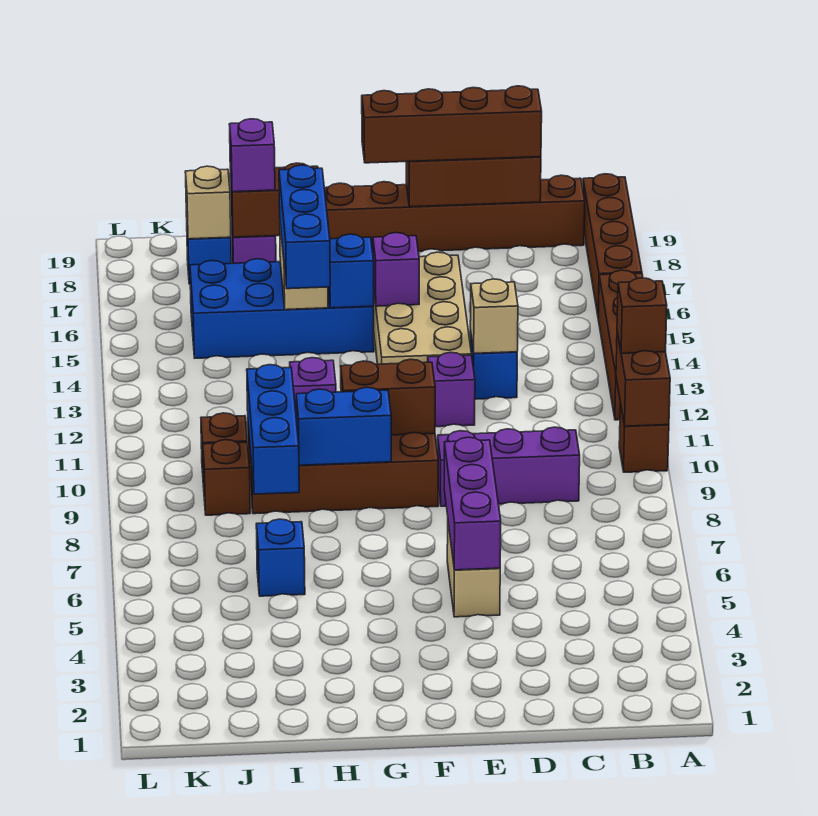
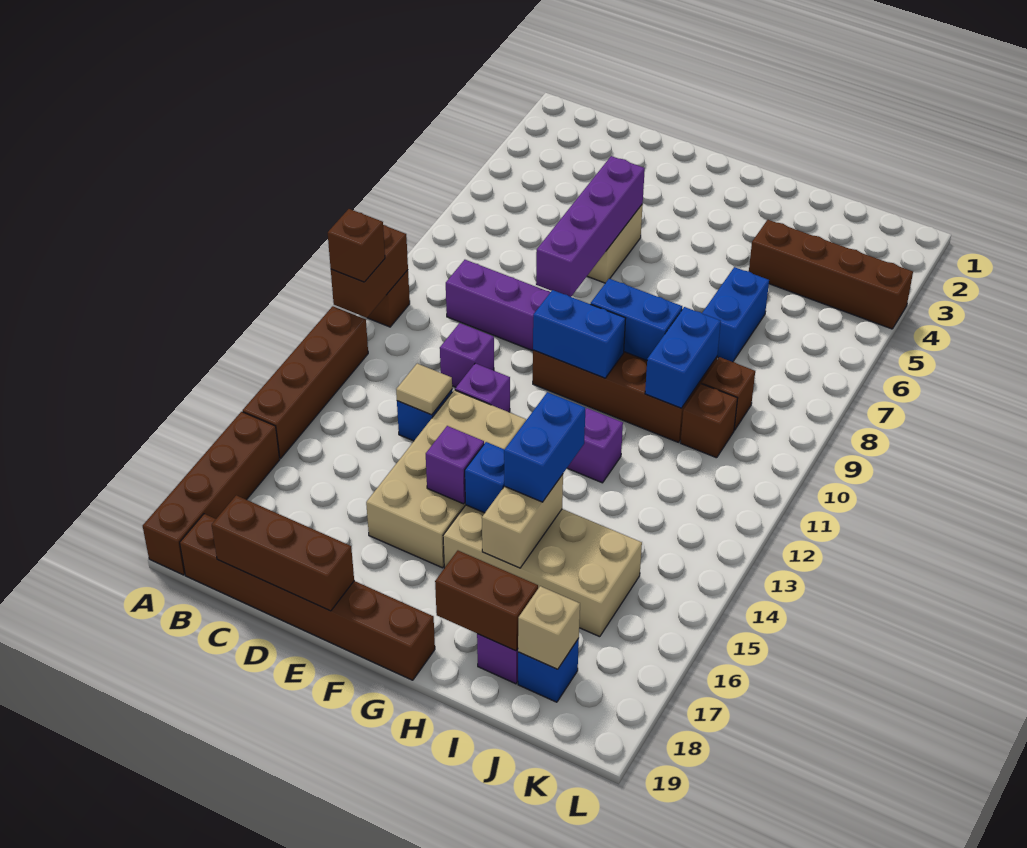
brown 1x4 brick [362,86,542,163] -> brown 1x4 brick moved to [749,220,913,329]
tan 1x1 brick [470,279,518,353] -> tan 1x1 tile [396,364,452,415]
purple 1x3 brick [444,437,501,570] -> purple 1x4 brick [536,156,645,297]
brown 1x2 brick [341,359,435,435] -> blue 1x2 brick [533,290,626,378]
blue 2x4 brick [190,259,374,358] -> tan 2x4 brick [443,505,642,637]
blue 1x3 brick [279,165,330,289] -> blue 1x2 brick [504,392,586,502]
blue 1x1 brick [256,519,305,596] -> blue 1x2 brick [702,267,769,362]
blue 1x3 brick [247,365,299,494] -> blue 1x2 brick [645,307,721,408]
purple 1x1 brick [229,119,275,192] -> purple 1x1 brick moved to [440,323,494,387]

